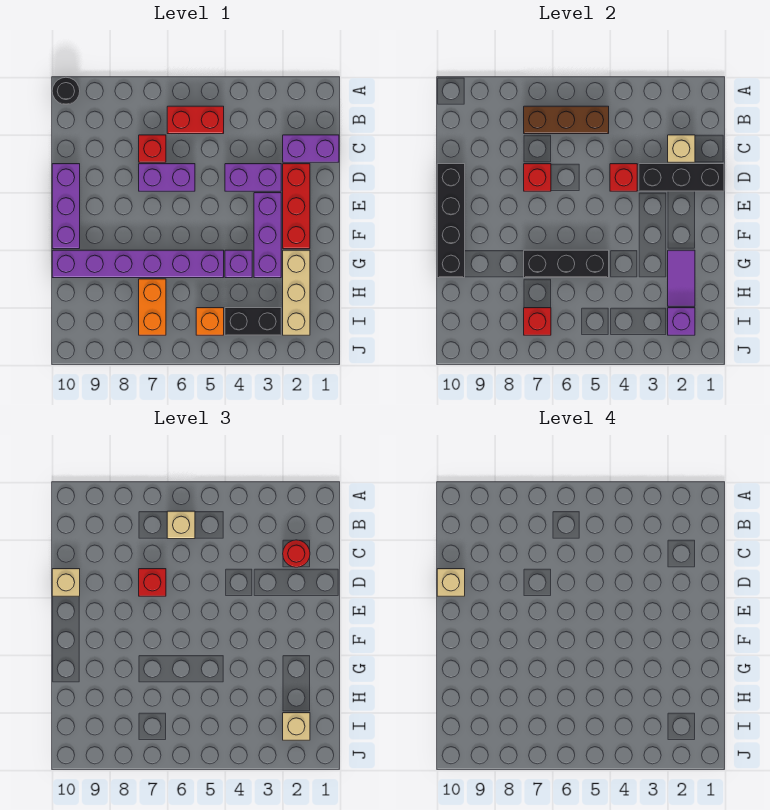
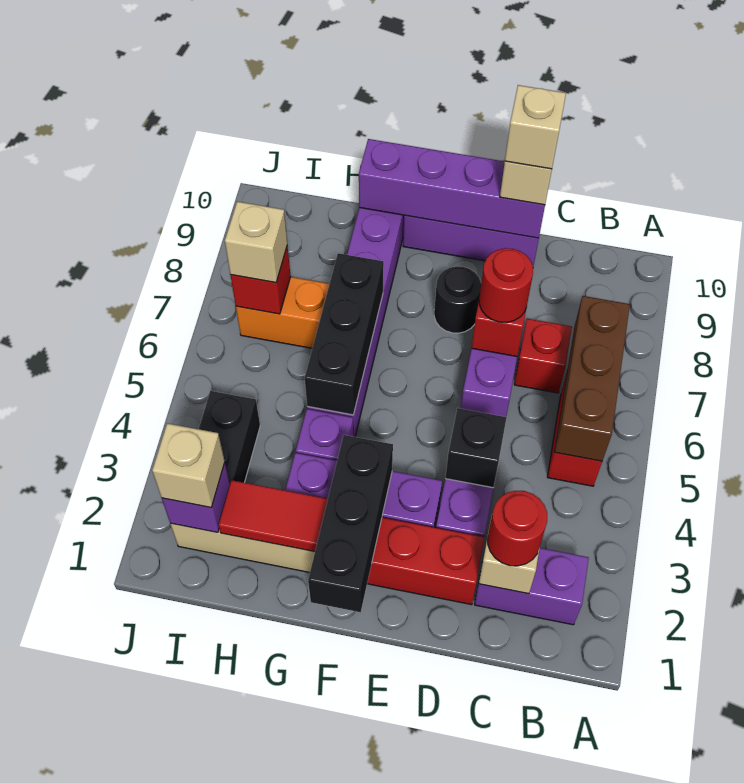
black 1x1 round brick [52,77,80,105] -> black 1x1 round brick moved to [434,266,481,333]
tan 1x1 brick [167,511,195,539] -> tan 1x1 brick moved to [225,202,287,283]
purple 1x2 brick [283,135,339,162] -> purple 1x2 brick turned to [475,548,589,625]
black 1x3 brick [639,164,724,191] -> black 1x3 brick moved to [308,435,393,612]
red 1x1 brick [610,164,637,191] -> black 1x1 brick [445,408,507,488]
red 1x1 brick [139,569,166,596] -> red 1x1 round brick [479,248,533,322]
black 1x4 brick [437,164,465,278] -> purple 1x4 brick [359,139,545,238]
purple 1x2 tile [668,250,695,306] -> red 1x2 tile [219,480,328,552]
orange 1x1 brick [196,308,224,335] -> none

